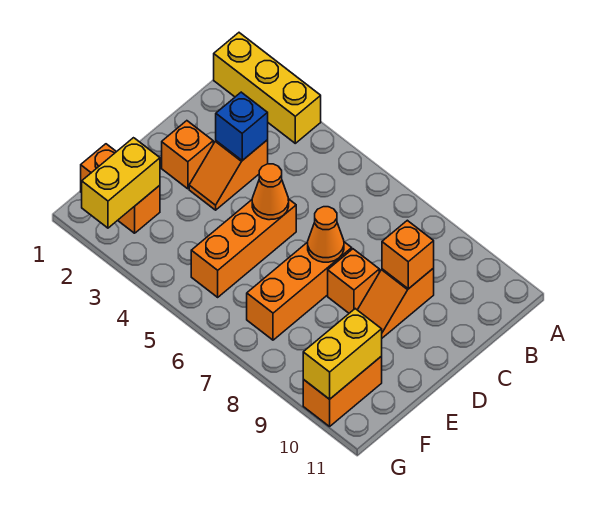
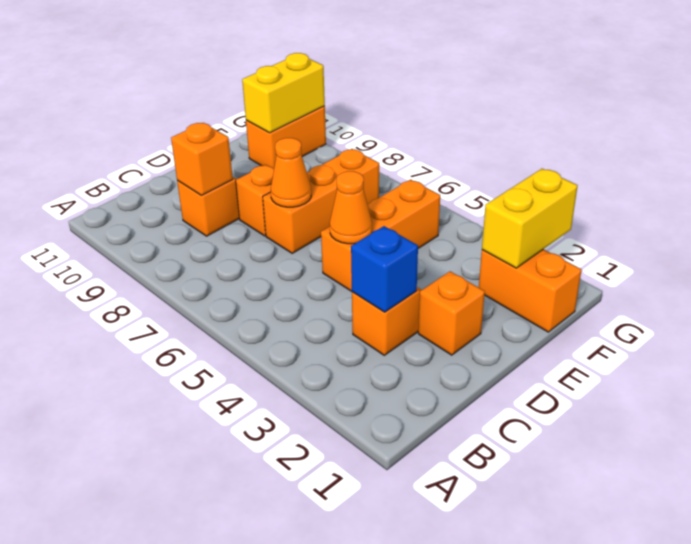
yellow 1x3 brick [214,33,321,143] -> none

